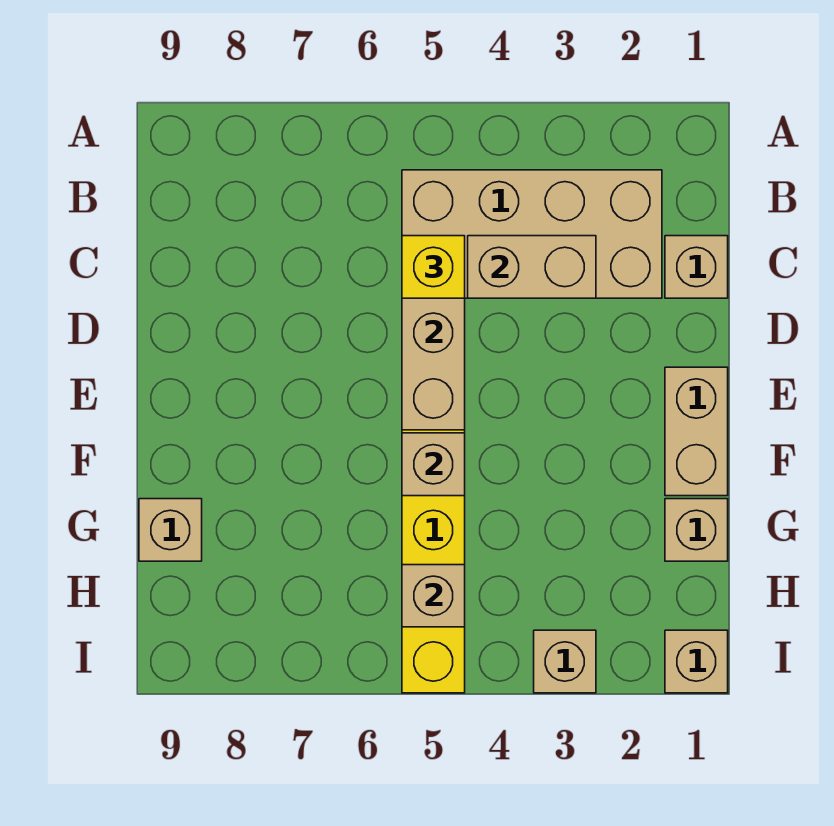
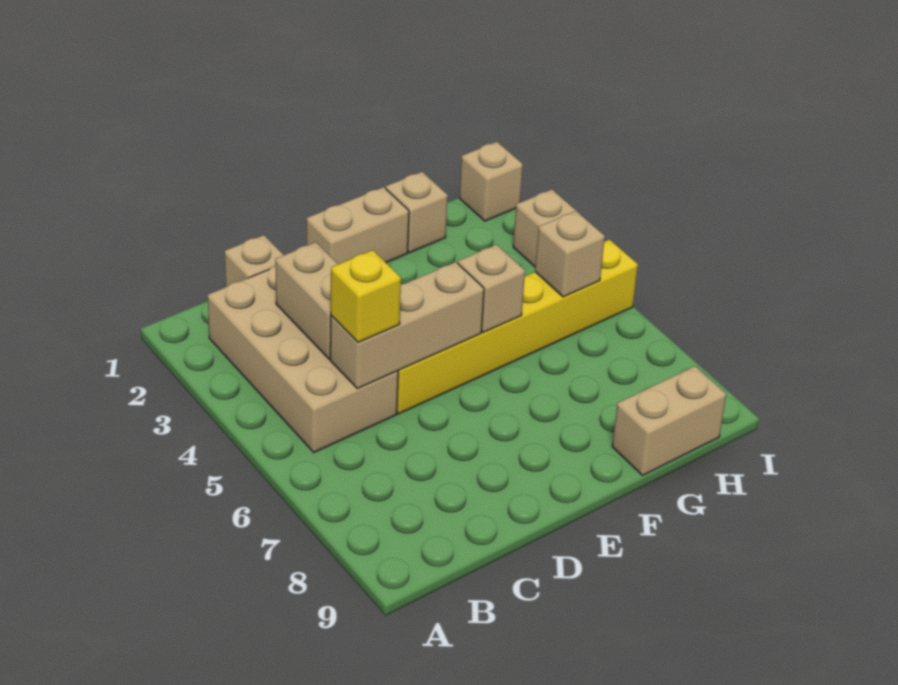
tan 1x1 brick [139,499,202,561] -> tan 1x2 brick [612,366,726,476]

